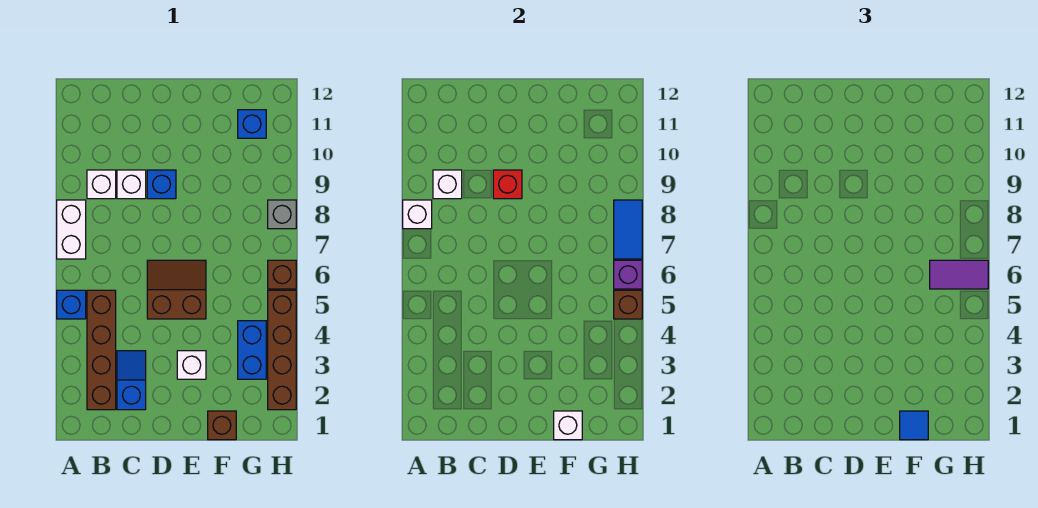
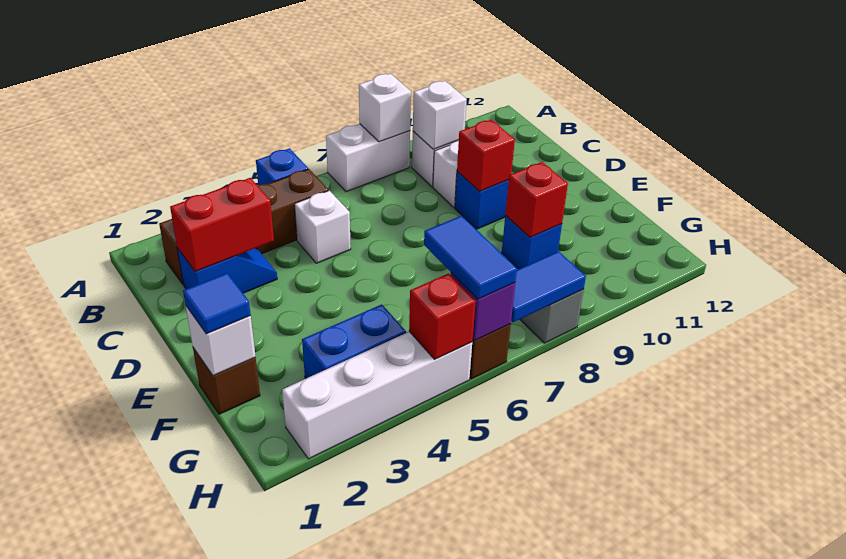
none -> red 1x2 brick [170,178,274,271]
brown 2x2 slope [147,260,206,319] -> none
white 1x1 brick [177,351,206,379] -> white 1x1 brick moved to [295,191,351,263]
none -> red 1x1 brick [505,162,568,237]
purple 1x2 tile [930,260,988,289] -> blue 1x2 tile [424,216,517,299]
blue 1x1 brick [238,110,266,138] -> blue 1x1 brick moved to [502,216,562,269]
brown 1x4 brick [268,290,296,410] -> white 1x4 brick [282,332,472,459]
brown 1x1 brick [614,290,642,319] -> red 1x1 brick [409,273,476,359]

